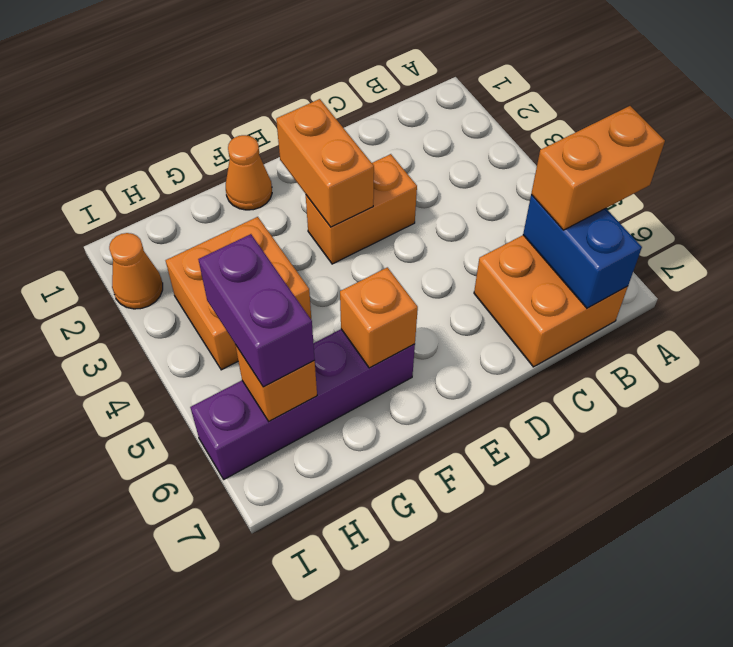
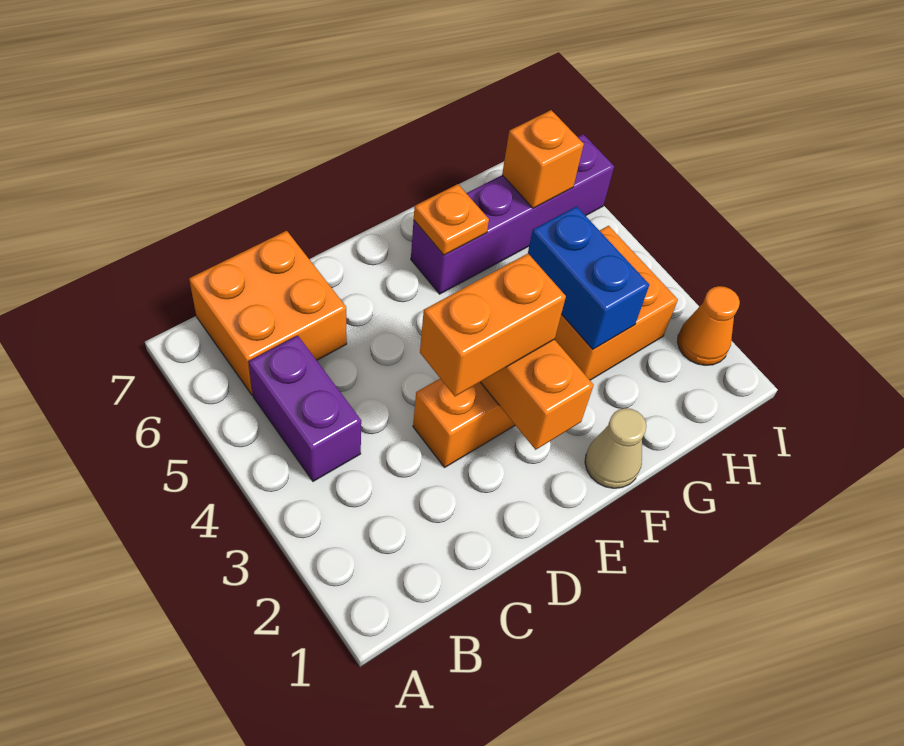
orange 1x2 brick [531,106,665,230] -> orange 1x2 brick moved to [420,254,566,396]
blue 1x2 brick [523,195,642,308] -> blue 1x2 brick moved to [528,206,649,349]
orange 1x1 cone [226,135,272,210] -> tan 1x1 cone [585,408,646,488]
orange 1x1 brick [340,267,418,368] -> orange 1x1 plate [414,184,489,255]
purple 1x2 brick [198,234,315,387] -> purple 1x2 brick moved to [248,335,361,481]

